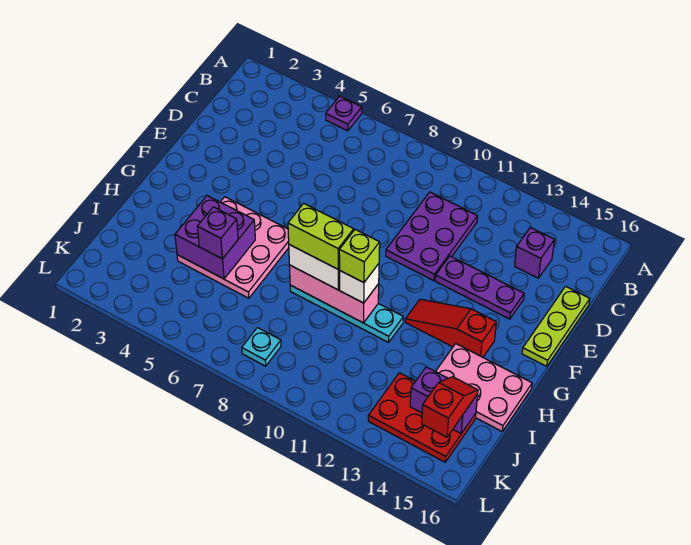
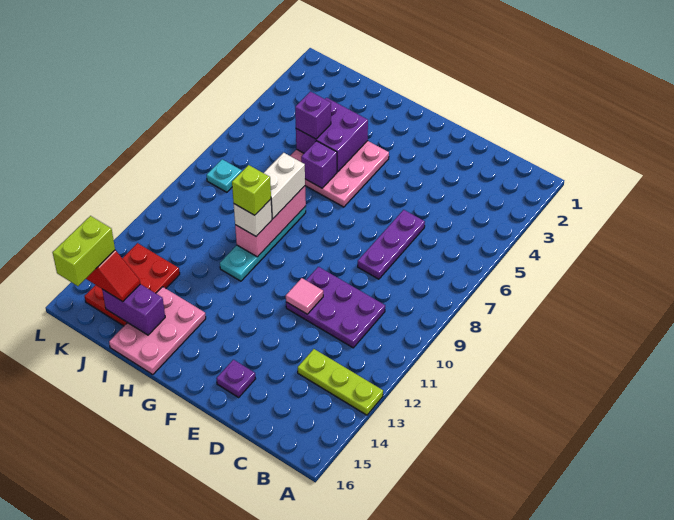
purple 1x1 plate [326,96,362,131] -> purple 1x1 plate moved to [216,360,256,397]
purple 1x1 brick [515,228,554,278] -> purple 1x1 brick moved to [301,141,337,188]
lime 1x3 plate [522,286,590,366] -> lime 1x3 plate moved to [298,349,383,415]
none -> pink 1x1 tile [286,278,323,314]
purple 1x3 plate [435,256,524,319] -> purple 1x3 plate moved to [358,210,425,279]
red 1x3 slope [405,299,496,357] -> none
lime 1x2 brick [288,204,354,269] -> lime 1x2 brick moved to [53,216,115,286]
purple 1x2 brick [410,367,478,433] -> purple 1x2 brick turned to [102,284,165,335]

